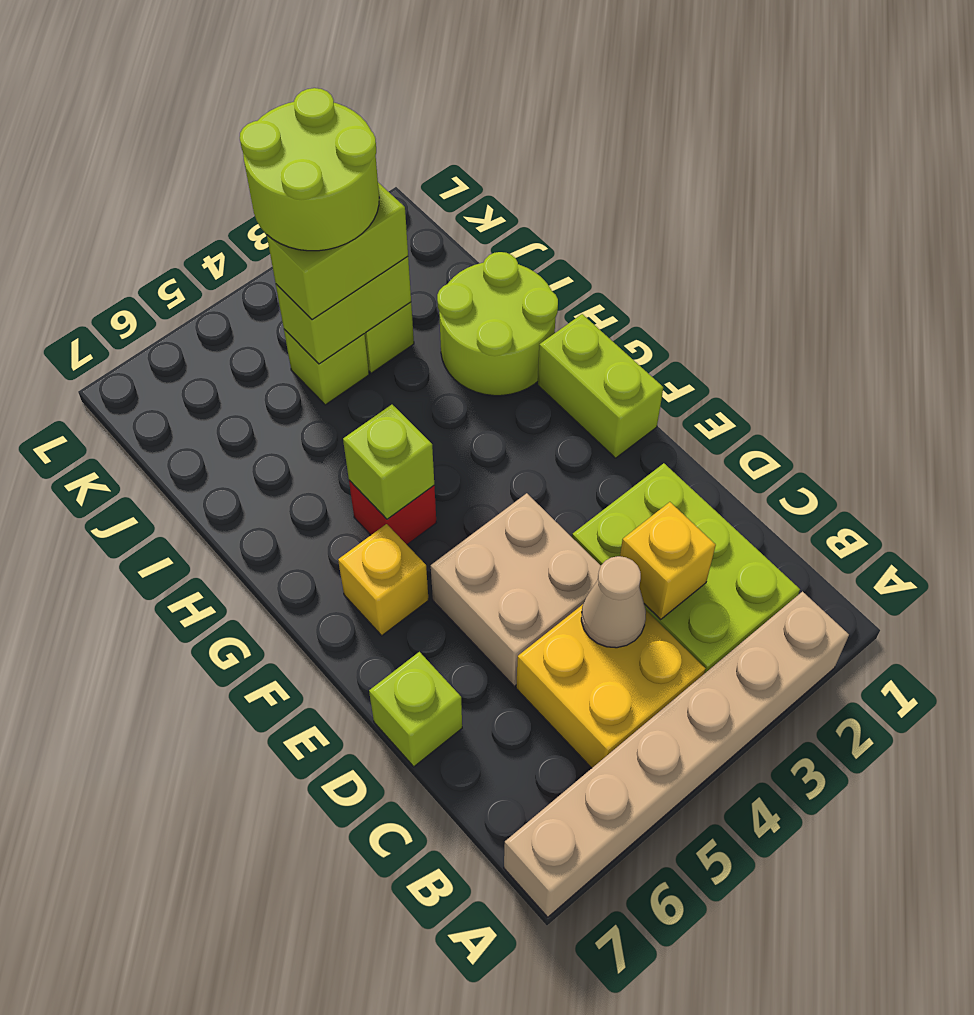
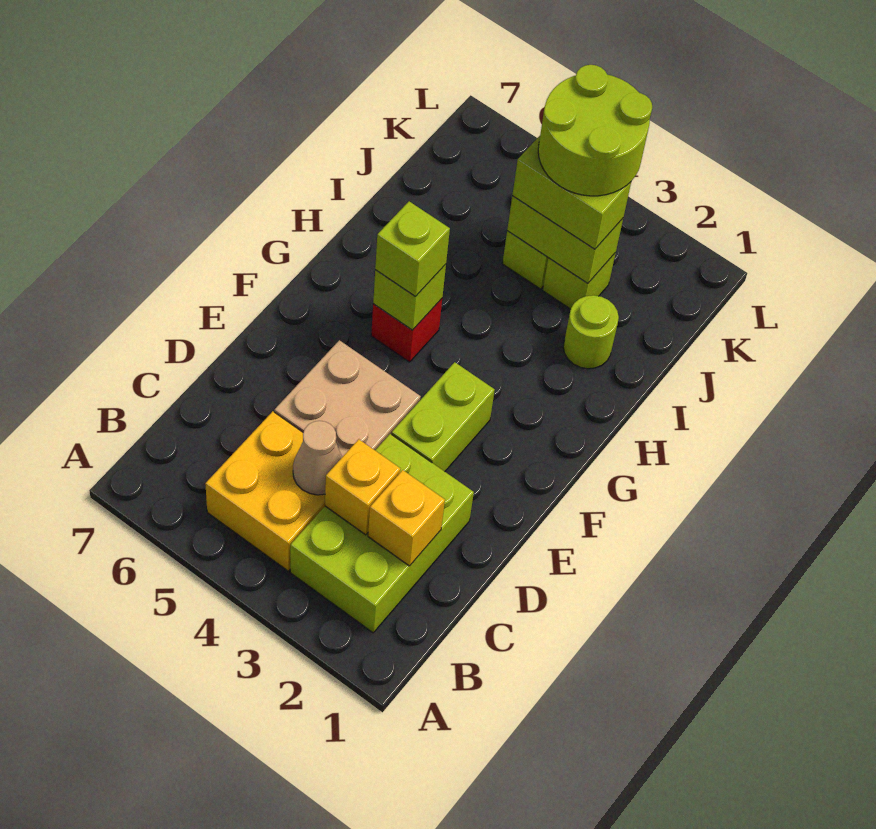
tan 1x6 brick [504,592,849,917] -> none
lime 1x1 brick [369,652,462,767] -> lime 1x1 brick moved to [375,201,450,297]
lime 1x2 brick [538,314,663,458] -> lime 1x2 brick moved to [392,362,495,471]
yellow 1x1 brick [338,524,429,636] -> yellow 1x1 brick moved to [368,470,445,566]
lime 2x2 round brick [437,252,558,396] -> lime 1x1 round brick [563,295,619,369]

